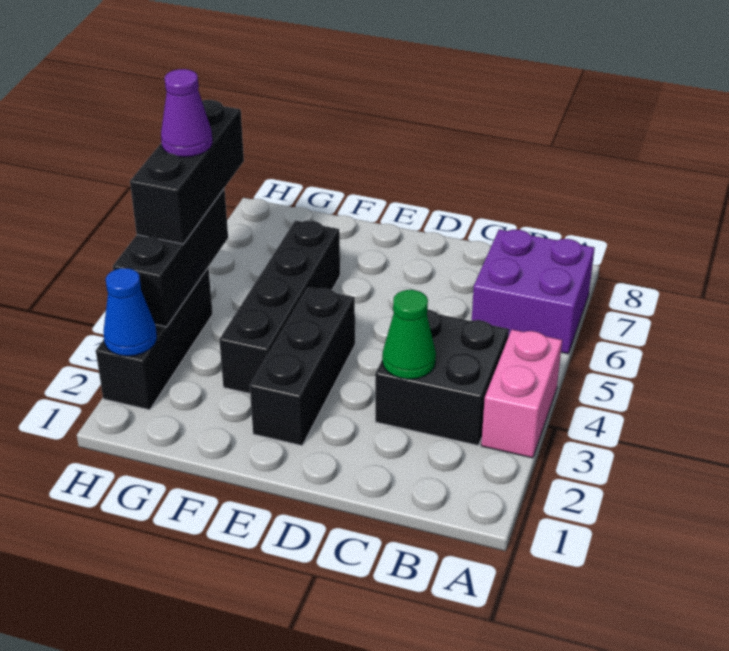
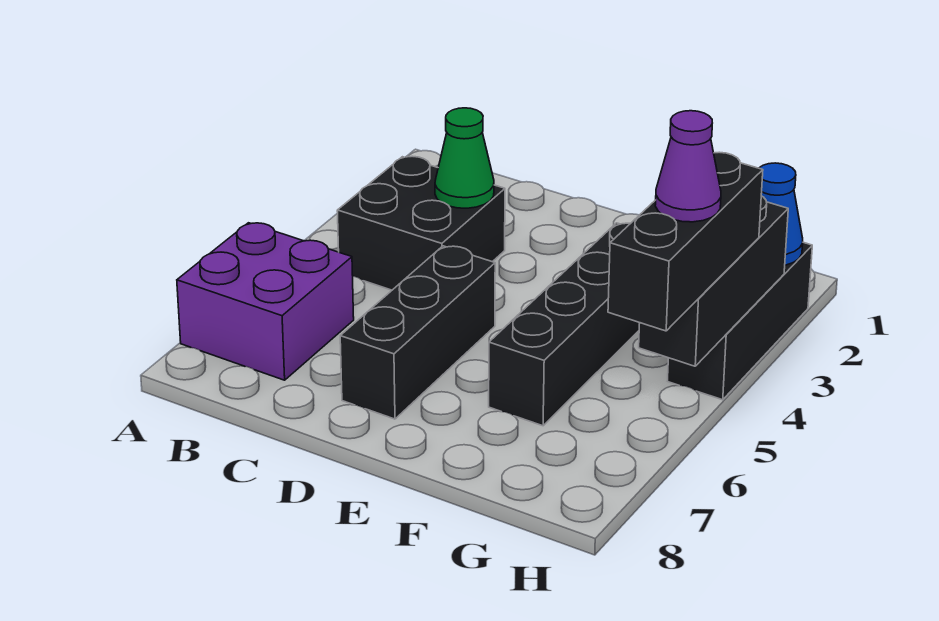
pink 1x2 brick [481,330,562,458] -> none
black 1x3 brick [250,288,355,446] -> black 1x3 brick moved to [340,246,495,419]

